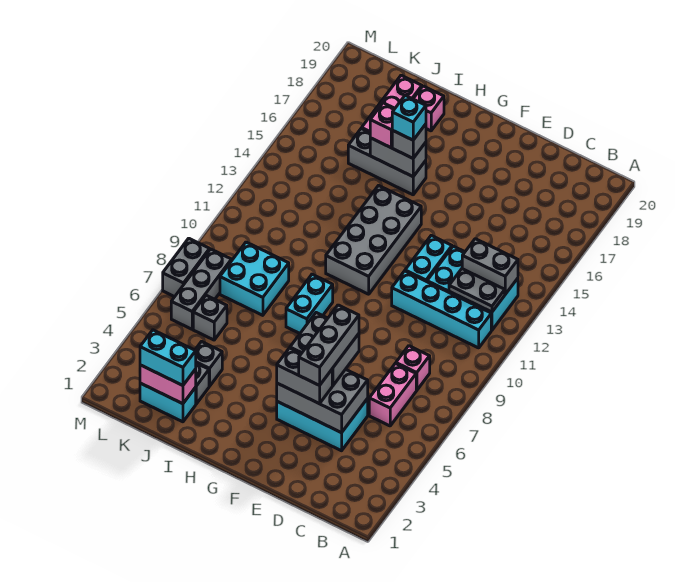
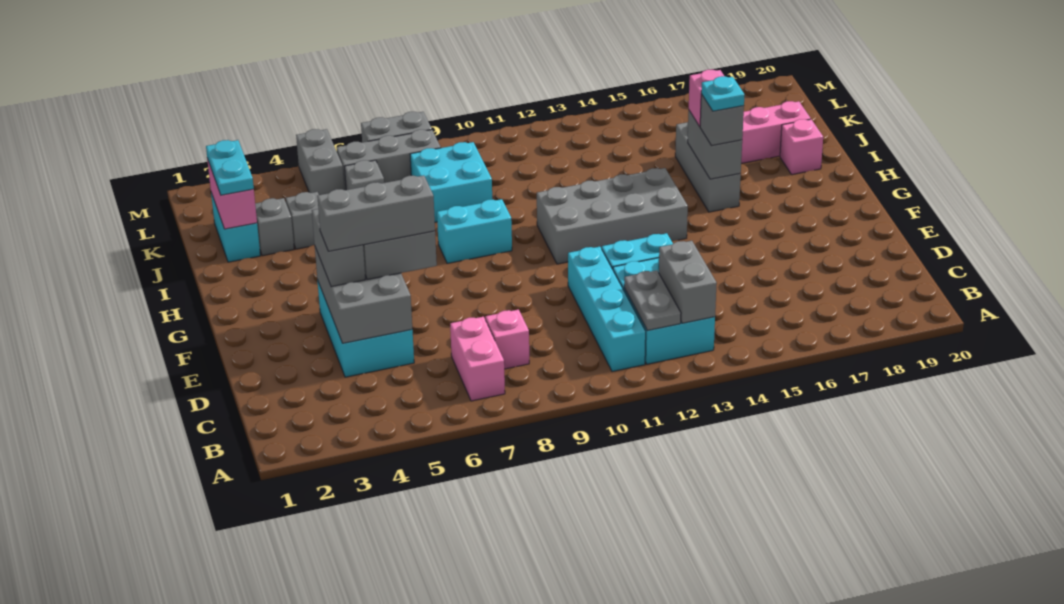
pink 1x2 brick [369,363,416,426] -> pink 1x2 brick turned to [450,317,505,401]
cyan 1x1 brick [392,95,426,140] -> cyan 1x1 plate [701,76,745,111]
cyan 1x2 brick [140,330,196,386] -> cyan 1x2 plate [206,140,254,195]
none -> grey 1x2 brick [296,129,344,195]

